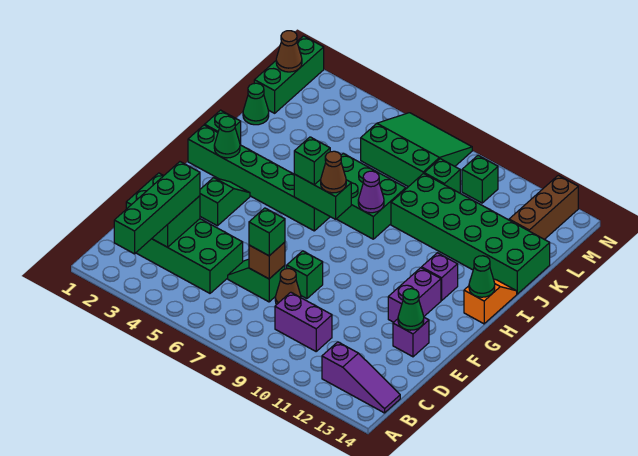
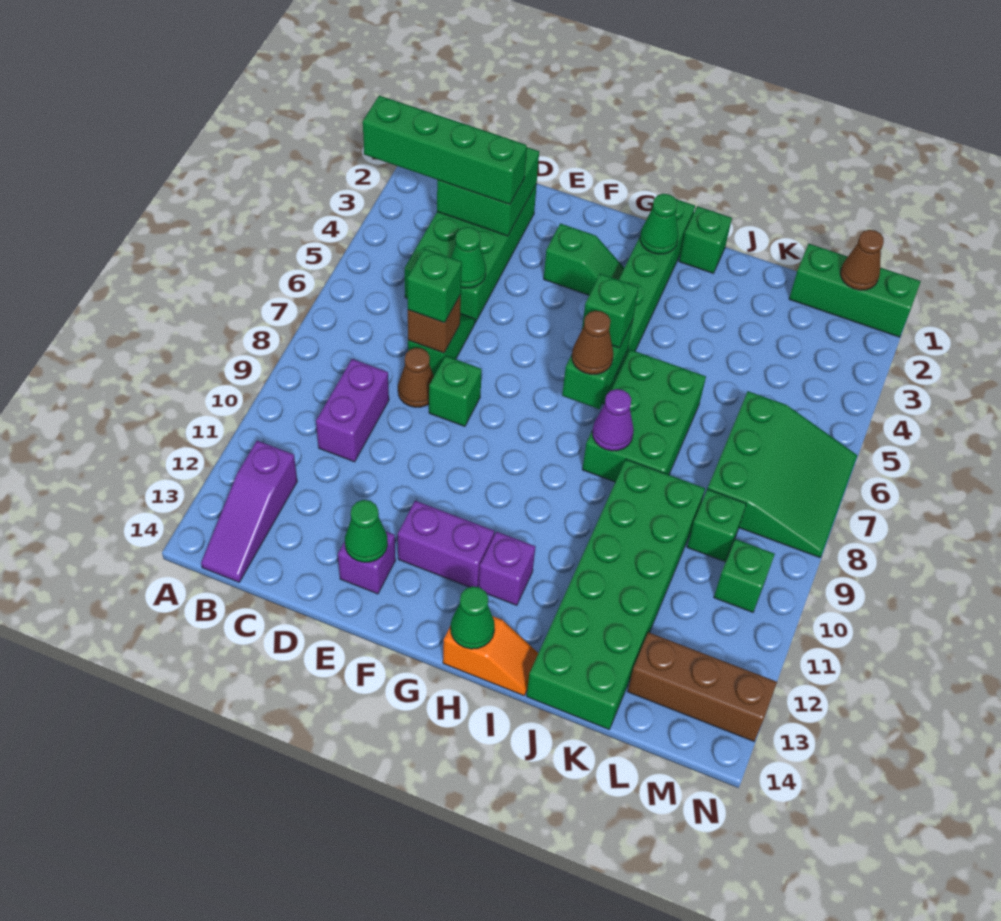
green 1x1 cone [243,83,269,125] -> green 1x1 cone moved to [451,227,486,288]

